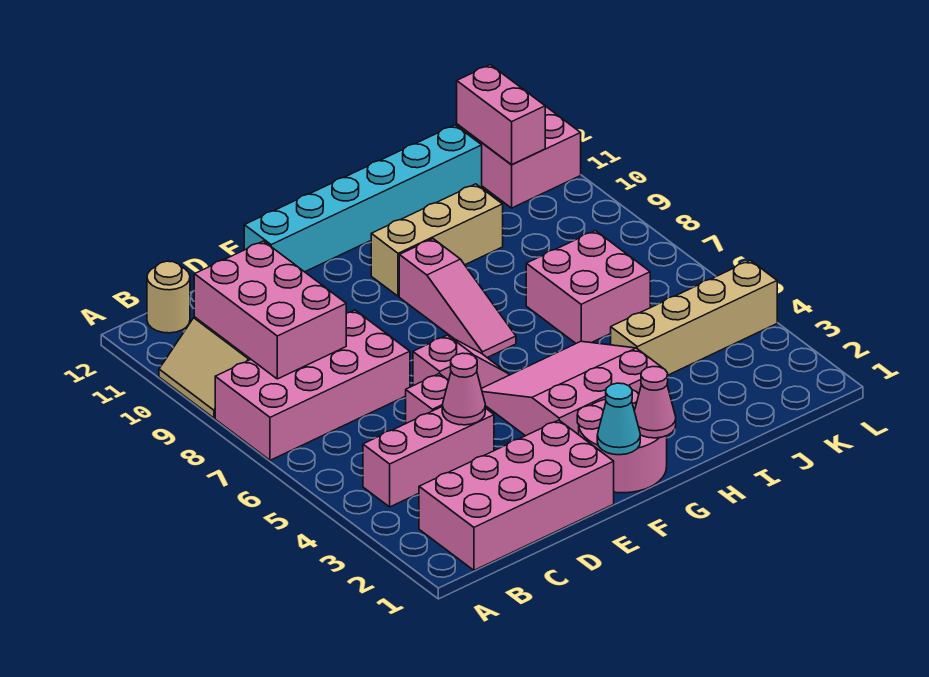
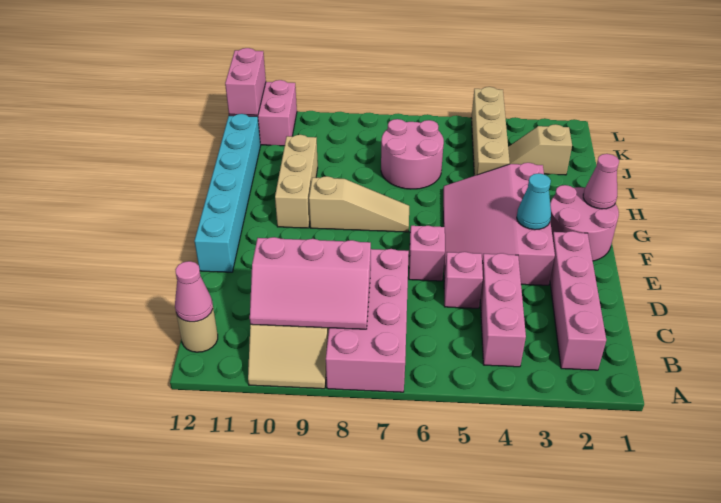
pink 2x4 brick [419,420,614,570] -> pink 1x4 brick [550,231,606,370]
pink 2x3 brick [194,241,346,379] -> pink 2x3 slope [250,237,371,329]
pink 1x1 cone [442,353,485,425] -> pink 1x1 cone moved to [175,261,213,322]
cyan 1x1 cone [597,383,640,455] -> cyan 1x1 cone moved to [517,173,551,230]
pink 3x3 slope [481,341,662,436] -> pink 3x4 slope [443,163,555,285]
pink 1x3 slope [399,239,516,357] -> tan 1x3 slope [309,176,409,232]
pink 2x2 brick [526,231,650,343] -> pink 2x2 round brick [381,119,444,189]
none -> tan 1x2 slope [508,124,572,175]
pink 1x2 brick [457,65,545,165] -> pink 1x2 brick turned to [225,48,266,115]

